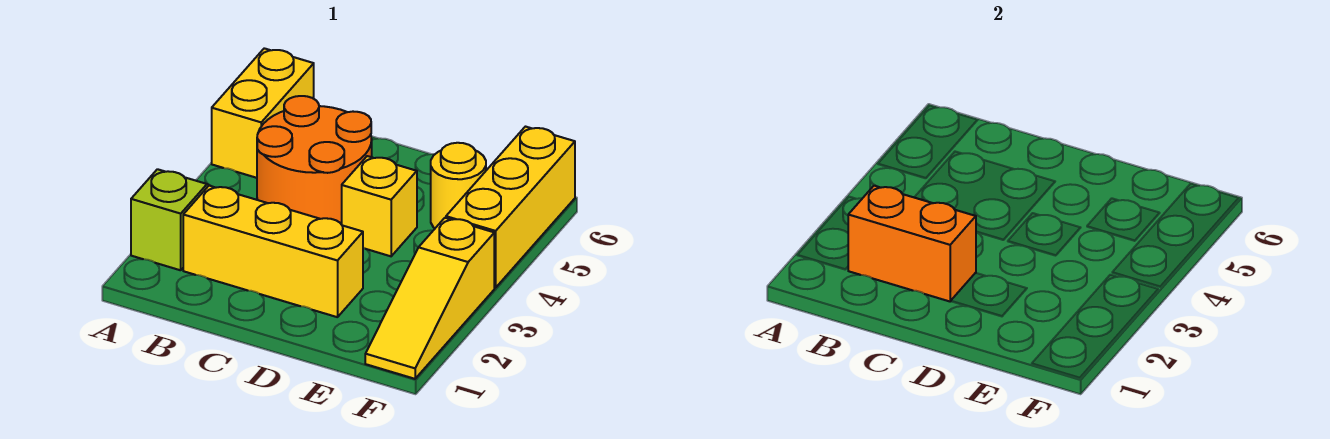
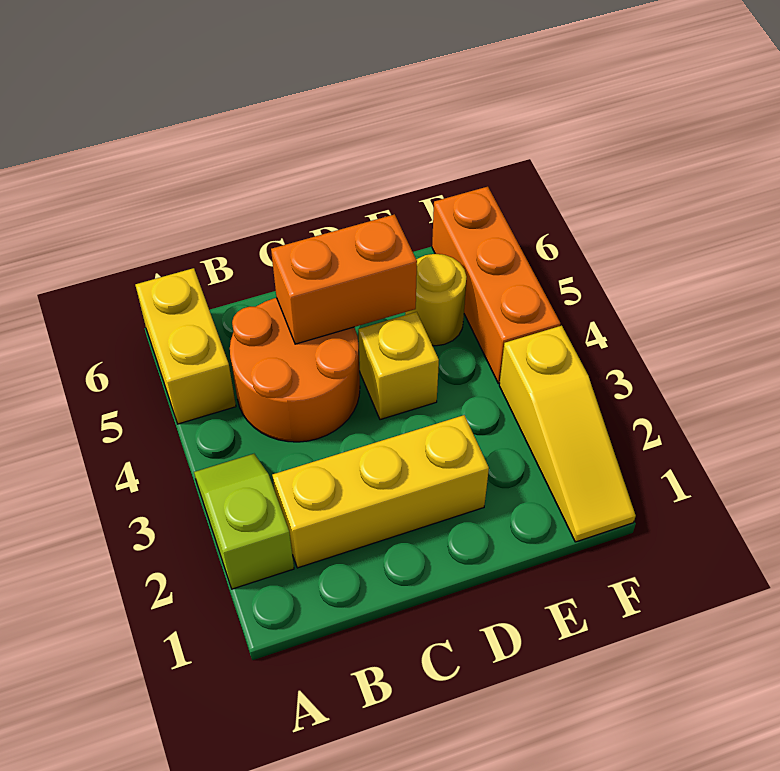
orange 1x2 brick [848,186,976,301] -> orange 1x2 brick moved to [271,214,417,344]
yellow 1x3 brick [446,127,575,288] -> orange 1x3 brick [432,187,560,383]

